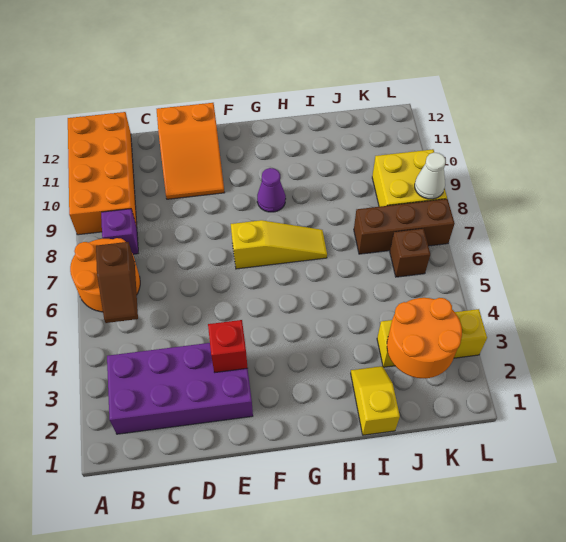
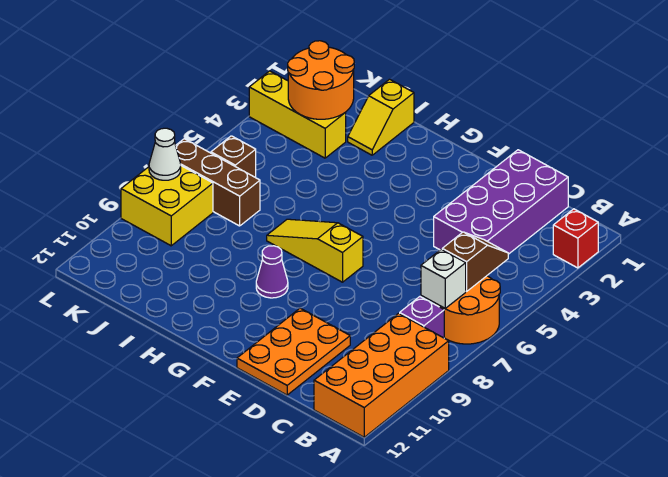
purple 2x4 brick [107,343,253,434] -> purple 2x4 brick turned to [434,150,568,254]
none -> white 1x1 brick [421,249,466,308]
orange 2x3 slope [157,103,225,199] -> orange 2x3 plate [237,308,350,395]
red 1x1 brick [208,320,248,372] -> red 1x1 brick moved to [553,209,598,268]

